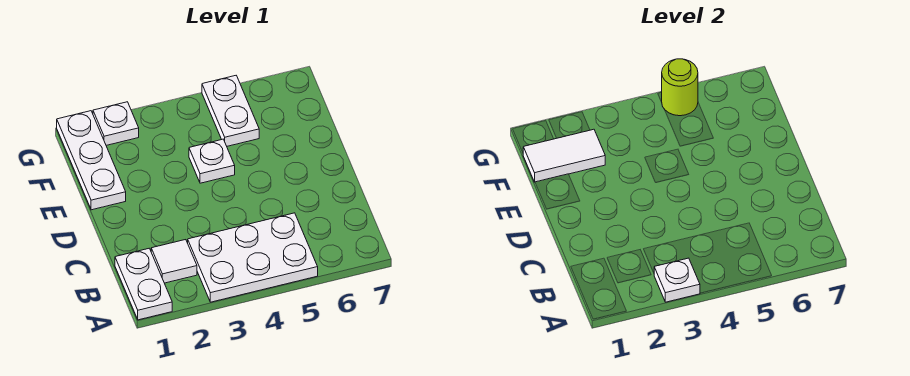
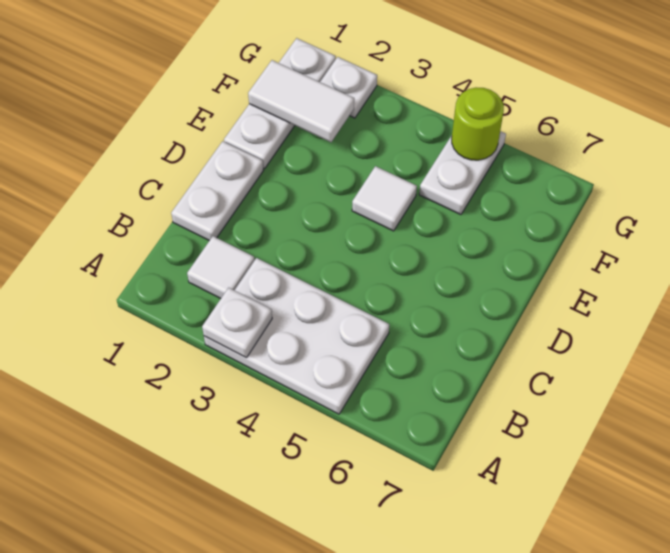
white 1x2 plate [115,248,172,320] -> white 1x2 plate moved to [171,141,263,241]
white 1x1 plate [189,139,235,183] -> white 1x1 tile [352,166,417,231]

